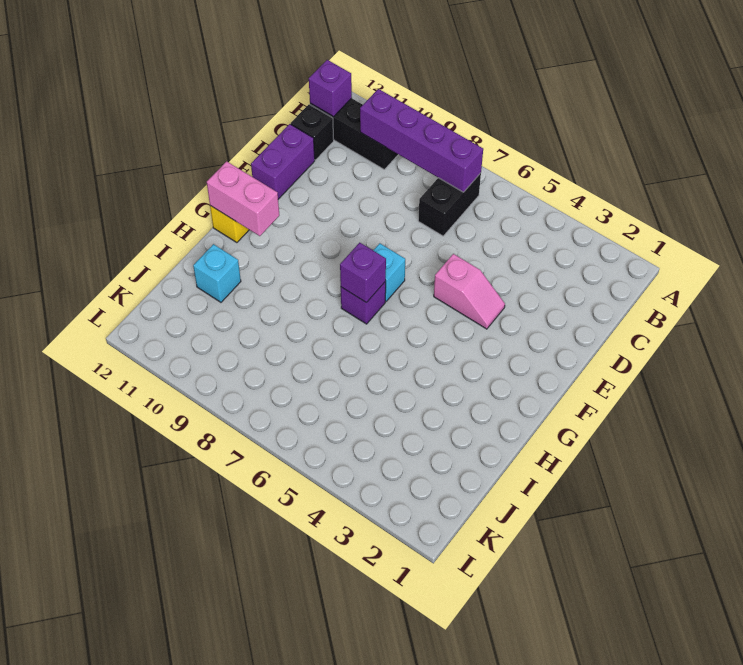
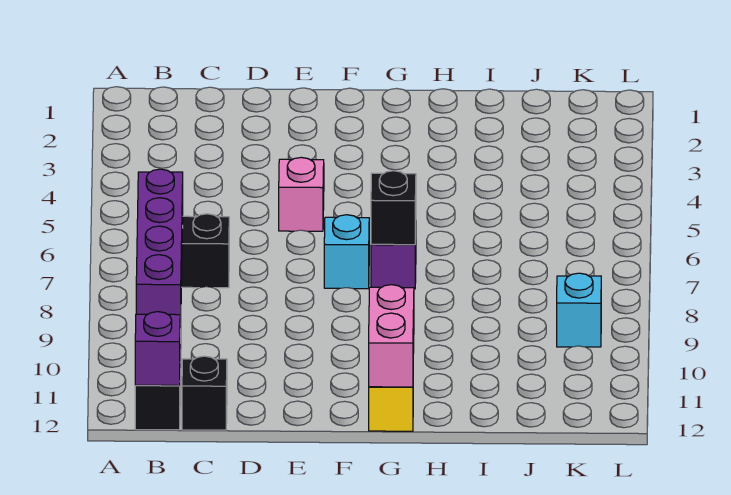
purple 1x2 brick [251,124,315,199] -> none
purple 1x1 brick [340,243,386,303] -> black 1x1 brick [371,171,416,245]
cyan 1x1 brick [193,244,241,302] -> cyan 1x1 brick moved to [557,273,601,347]

